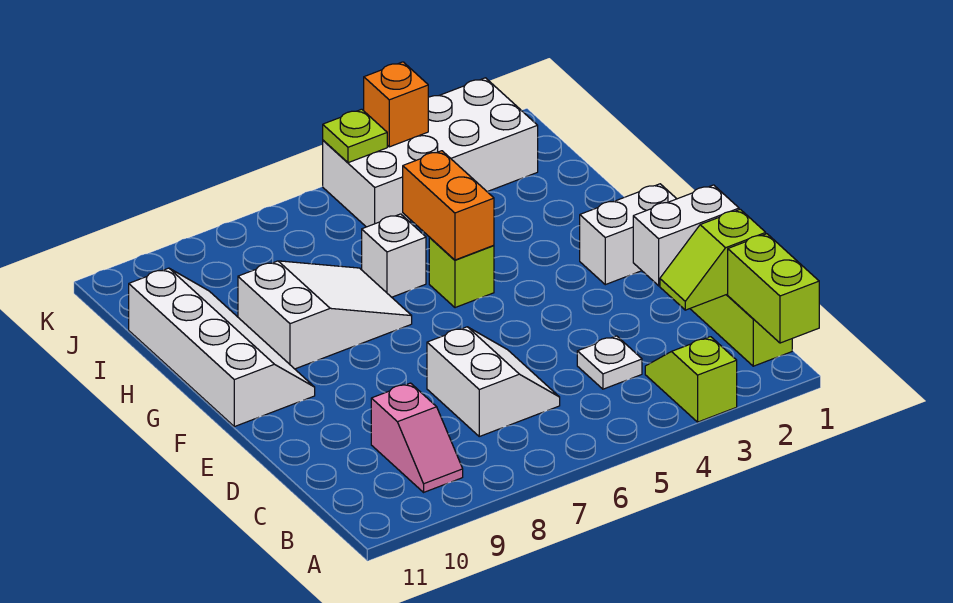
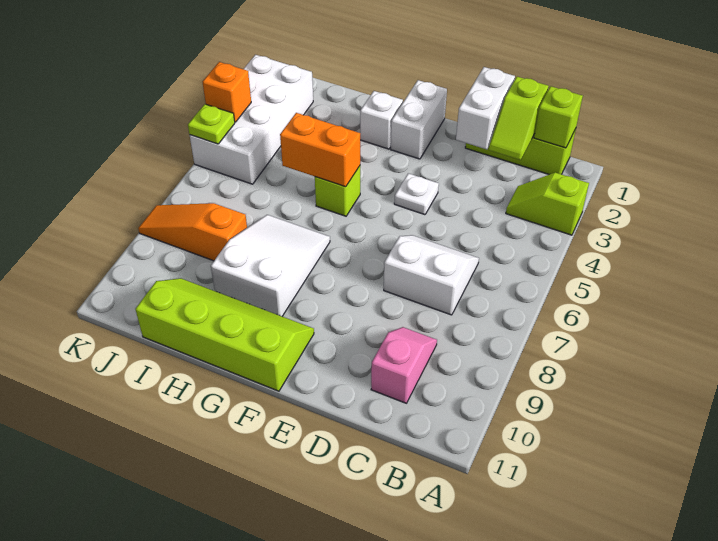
lime 1x2 brick [728,234,819,343] -> lime 1x1 brick [534,86,583,148]
pink 1x2 slope [371,383,463,492] -> pink 1x2 slope turned to [371,327,437,403]
white 1x1 plate [577,336,642,389] -> white 1x1 plate moved to [394,173,439,215]
white 2x4 slope [129,268,315,427] -> lime 2x4 slope [135,278,314,391]
white 1x1 brick [362,214,426,297] -> white 1x1 brick moved to [360,91,403,149]
none -> orange 1x3 slope [138,203,247,261]

